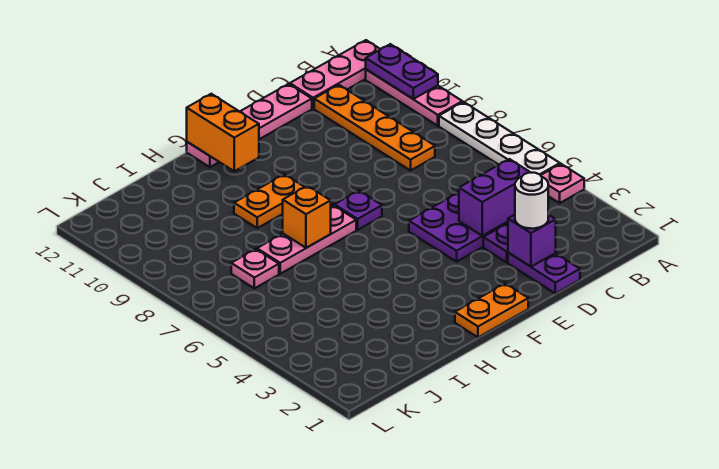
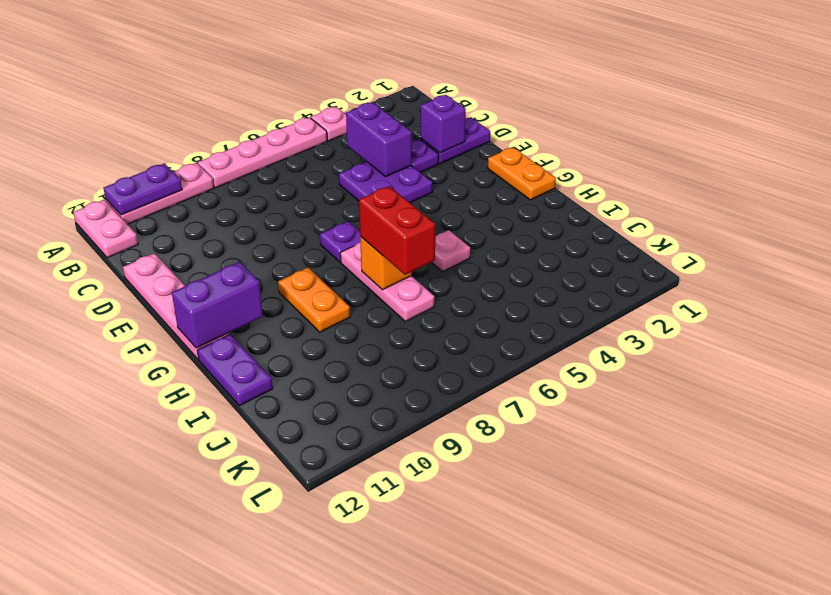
white 1x4 plate [439,102,560,175] -> pink 1x4 plate [198,117,327,188]
pink 1x3 plate [290,40,381,109] -> pink 1x2 plate [73,200,138,258]
orange 1x4 plate [314,85,435,170] -> none
white 1x1 round brick [515,173,548,229] -> none
orange 1x2 brick [187,94,259,171] -> purple 1x2 brick [172,262,263,348]
none -> red 1x2 brick [359,186,435,275]
none -> purple 1x2 plate [197,334,273,406]
pink 1x1 plate [231,249,279,288] -> pink 1x1 plate moved to [431,230,470,272]

